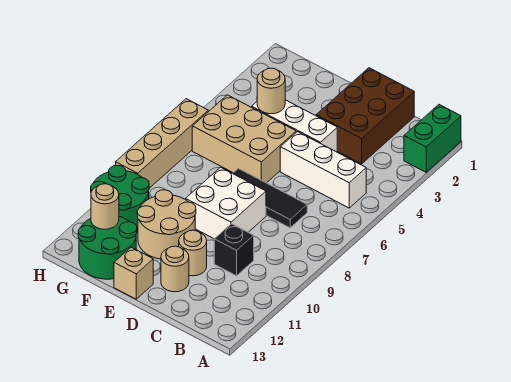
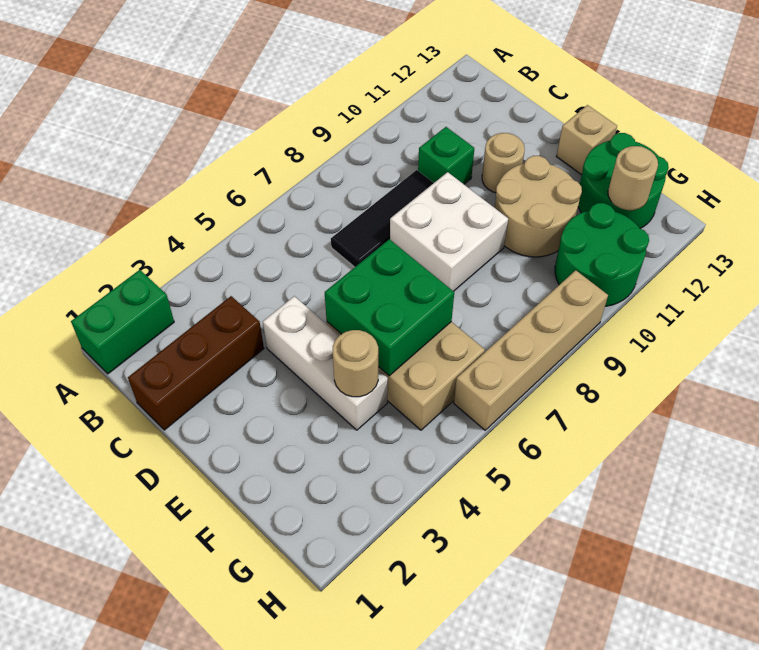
white 1x3 brick [280,132,366,208] -> none
brown 2x3 brick [316,68,414,164] -> brown 1x3 brick [128,296,264,430]
black 1x3 tile [233,169,307,228] -> black 1x3 tile turned to [331,170,433,267]
black 1x1 brick [214,224,254,276] -> green 1x1 brick [418,127,474,184]
tan 1x1 round brick [161,246,189,292] -> none
none -> green 2x2 brick [325,239,454,376]

